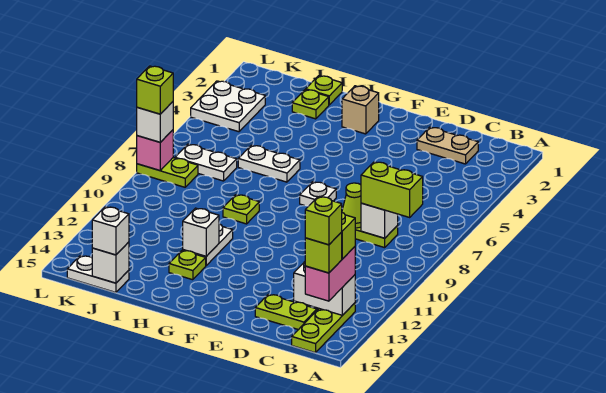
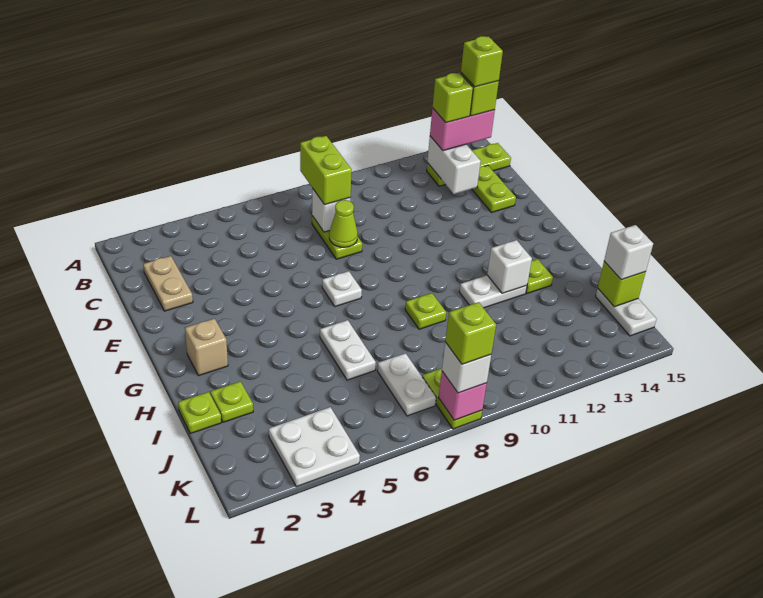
white 1x1 brick [92,242,129,283] -> lime 1x1 brick [598,261,646,307]

